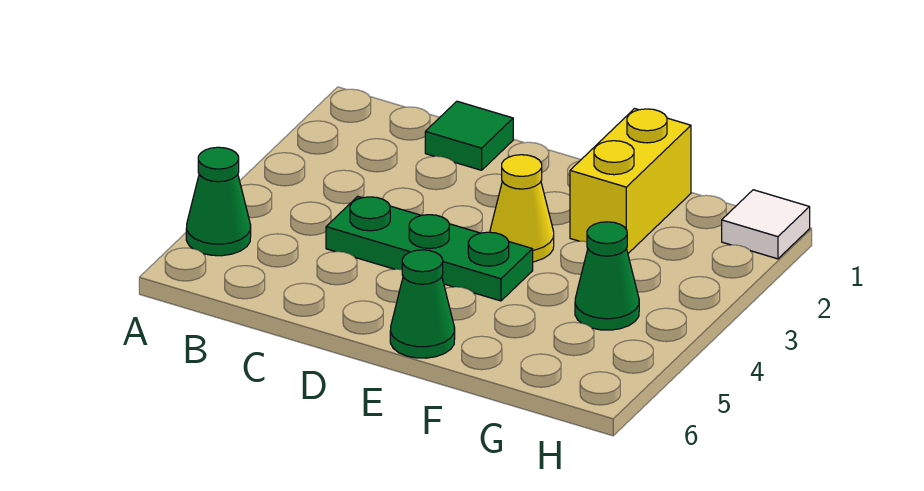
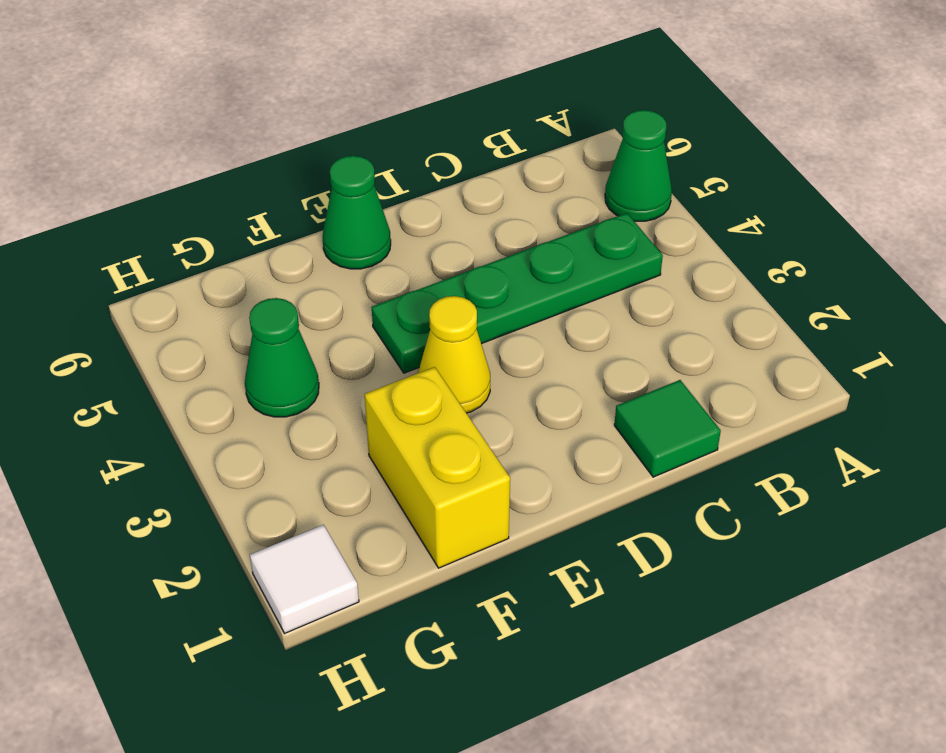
green 1x3 plate [326,196,533,301] -> green 1x4 plate [372,213,663,373]

